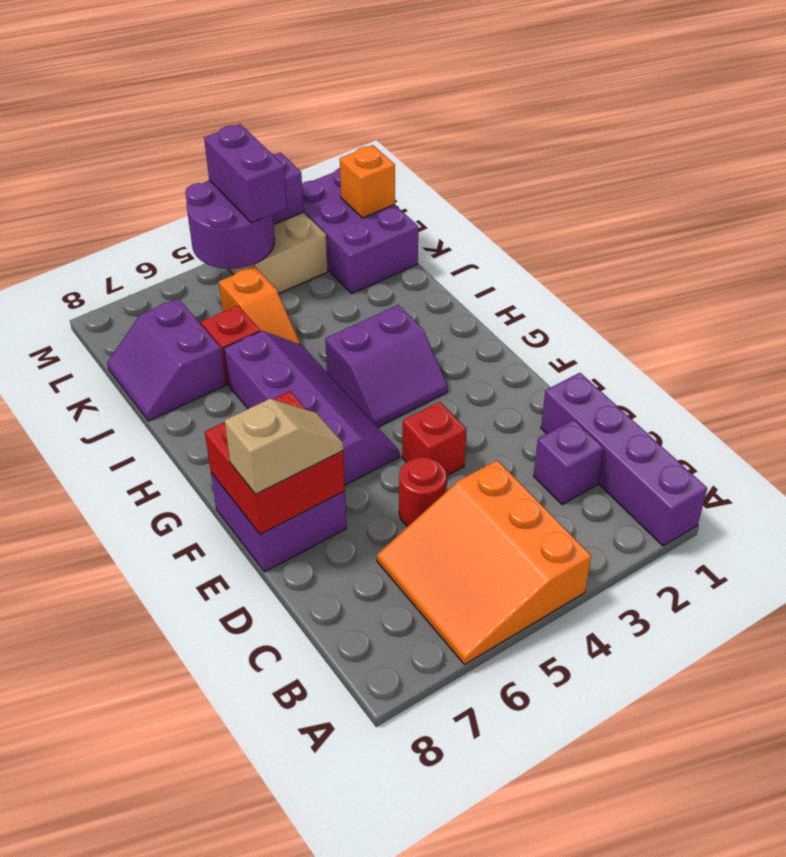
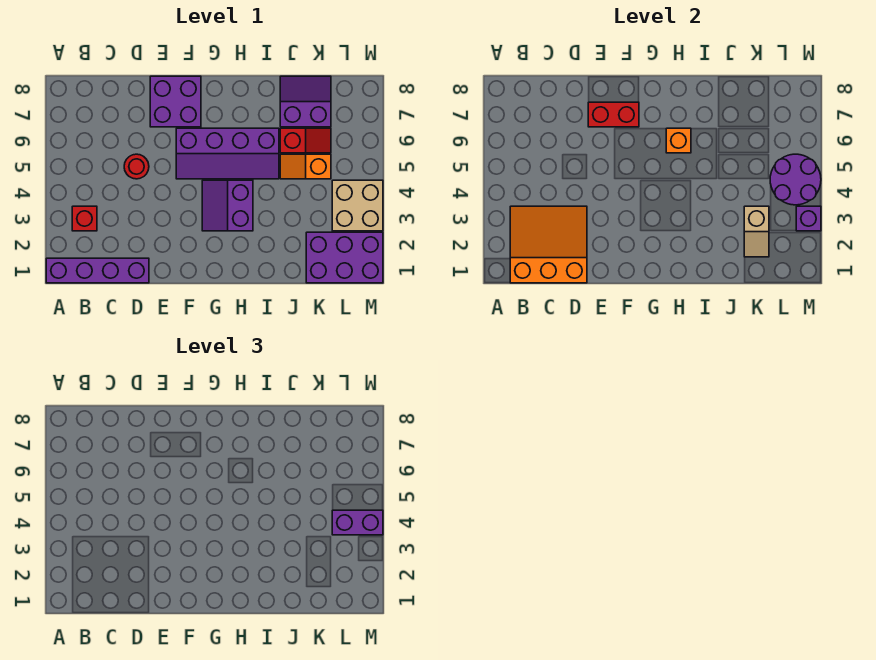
orange 3x3 slope [377,460,591,664] -> orange 3x3 slope moved to [510,206,587,283]
purple 1x1 brick [534,420,603,505] -> none
red 1x1 brick [402,402,467,476] -> red 1x1 brick moved to [72,206,97,231]
red 2x2 brick [205,391,345,535] -> red 1x2 brick [588,102,639,127]
tan 1x2 slope [225,399,343,494] -> tan 1x2 slope moved to [744,206,769,257]
orange 1x1 brick [340,145,395,218] -> orange 1x1 brick moved to [666,128,691,153]

